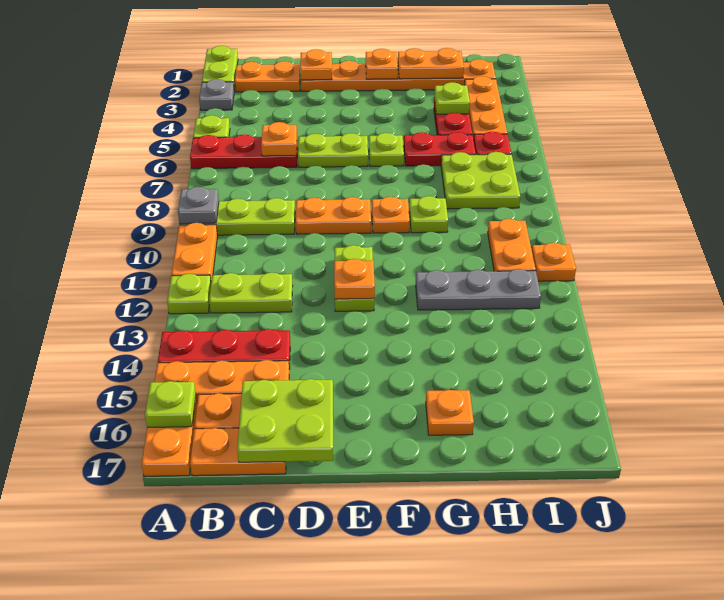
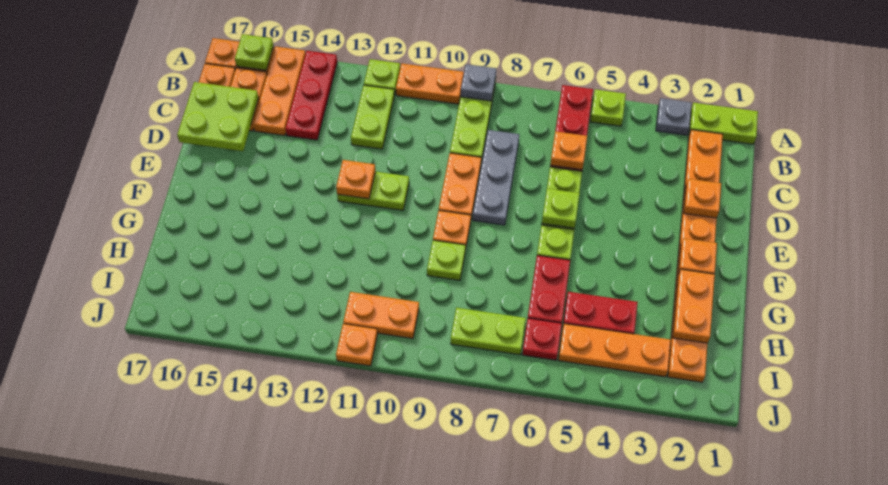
grey 1x3 plate [416,269,541,310] -> grey 1x3 plate moved to [473,130,519,225]
orange 1x1 plate [426,390,474,435] -> none
lime 1x1 plate [434,82,470,114] -> lime 1x1 plate moved to [542,189,580,228]
lime 2x2 plate [441,152,520,209] -> lime 1x2 plate [451,308,526,355]

